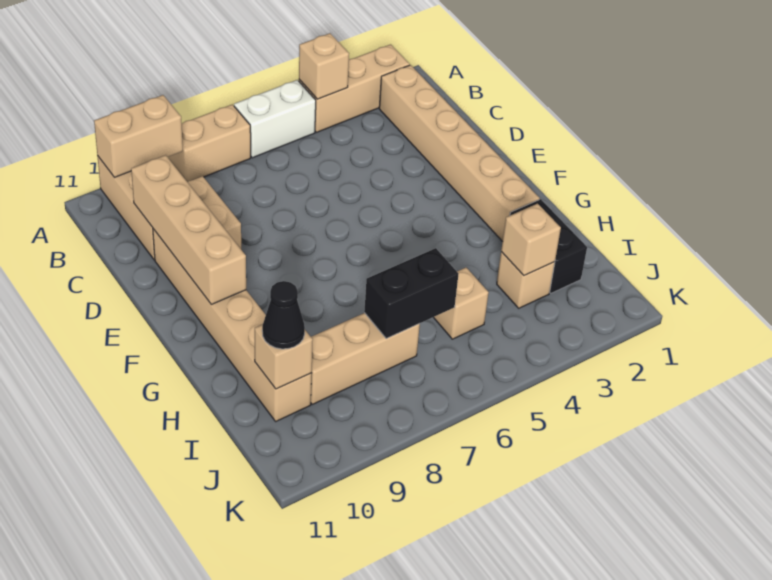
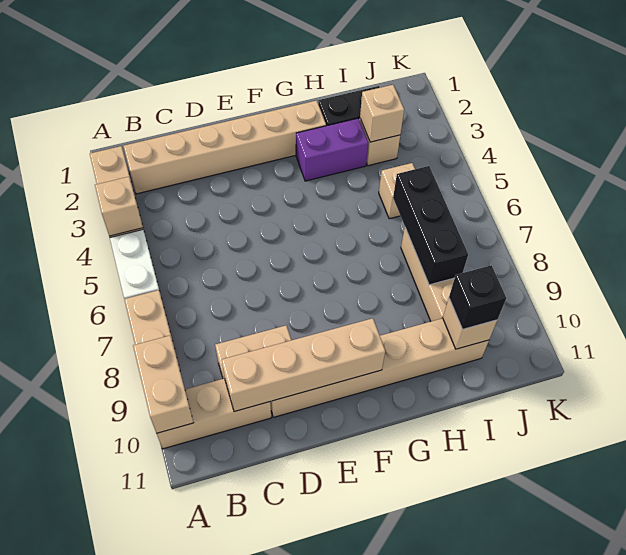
none -> purple 1x2 brick [296,118,368,181]
black 1x2 brick [364,248,458,339] -> black 1x3 brick [393,166,468,285]
black 1x1 cone [262,281,305,349] -> black 1x1 brick [449,265,506,330]

